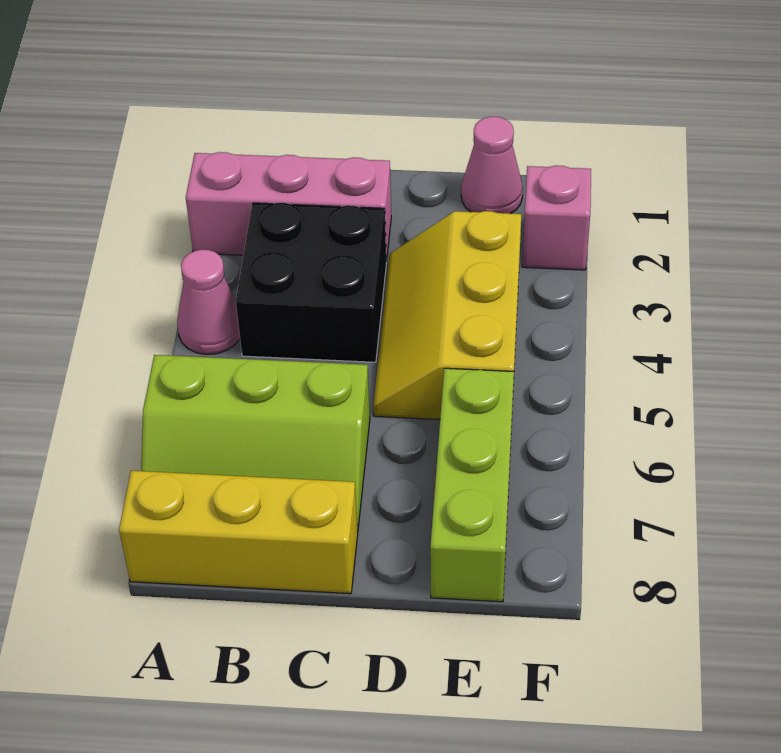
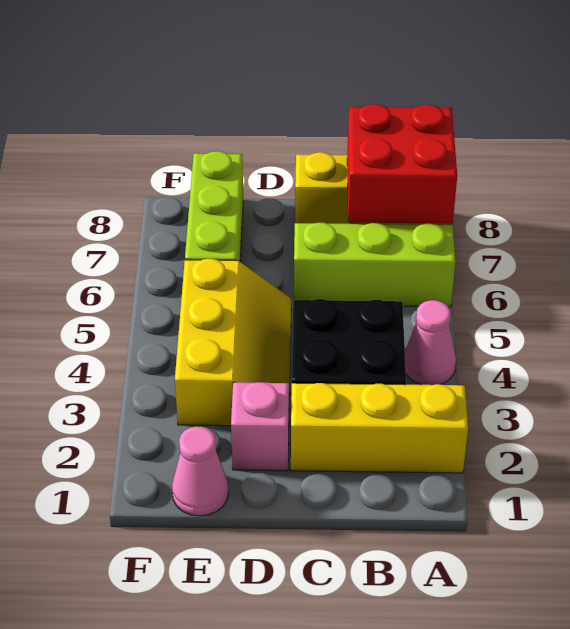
pink 1x3 brick [186,152,391,261] -> yellow 1x3 brick [291,383,468,473]
none -> red 2x2 brick [347,104,457,224]
pink 1x1 brick [522,166,591,270] -> pink 1x1 brick moved to [231,382,289,471]

